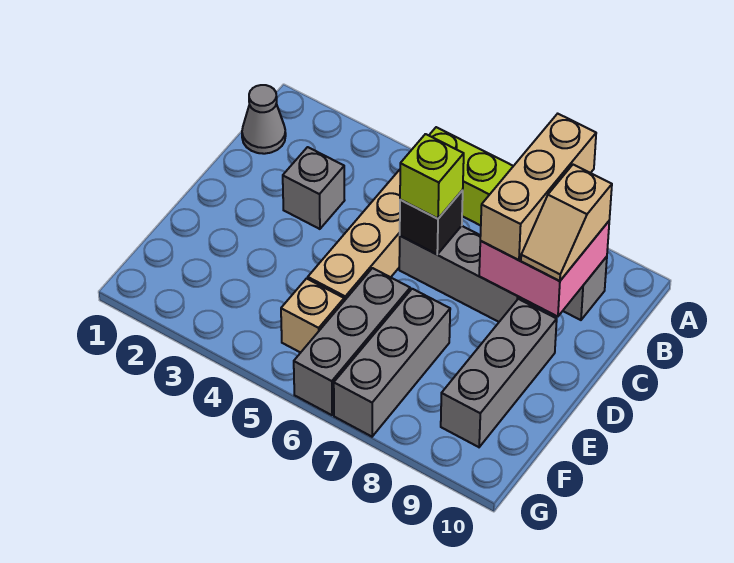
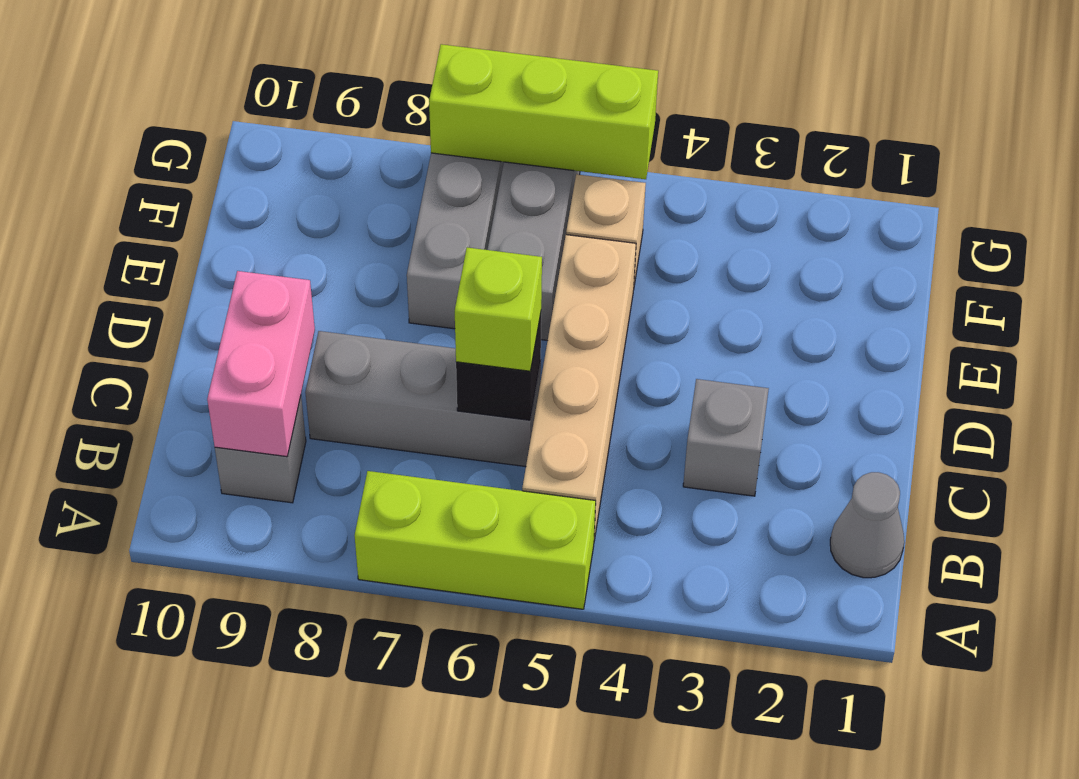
tan 1x3 brick [480,114,596,260] -> none
pink 2x2 brick [479,221,609,317] -> pink 1x2 brick [207,271,315,457]
tan 1x2 slope [521,165,612,281] -> none
grey 1x3 brick [441,299,557,447] -> none
none -> lime 1x3 brick [429,44,658,179]

